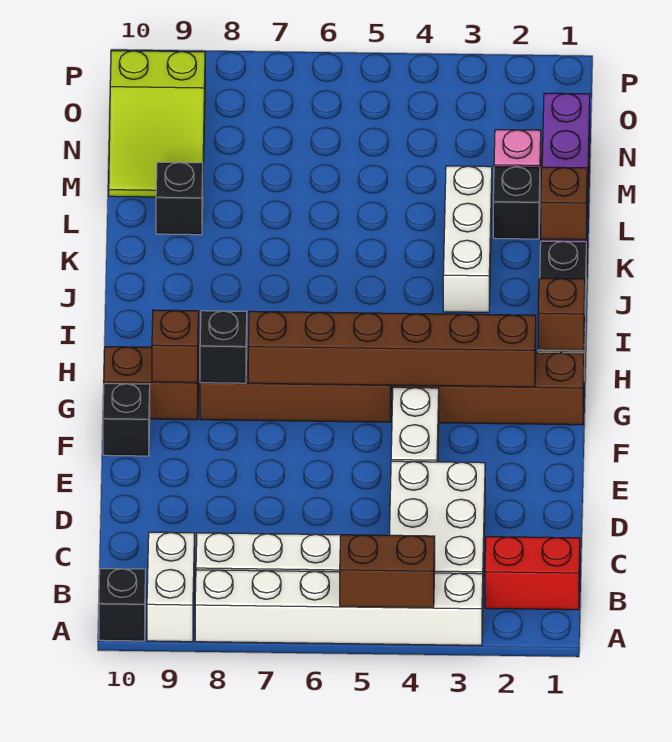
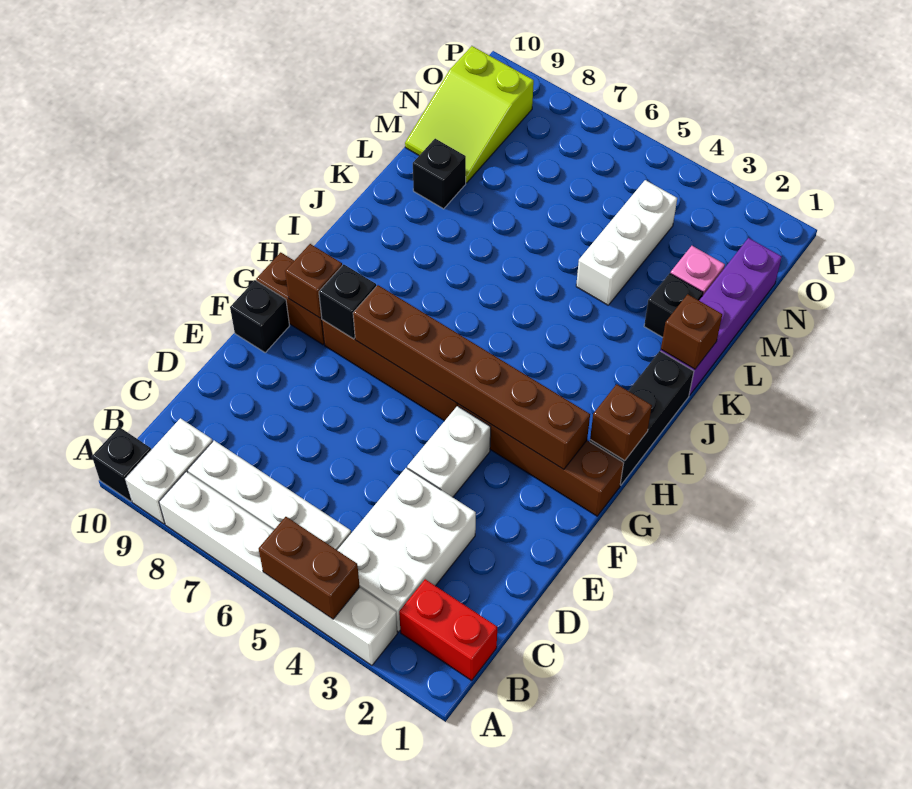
white 1x3 brick [443,166,492,312] -> white 1x3 brick moved to [576,180,677,305]

